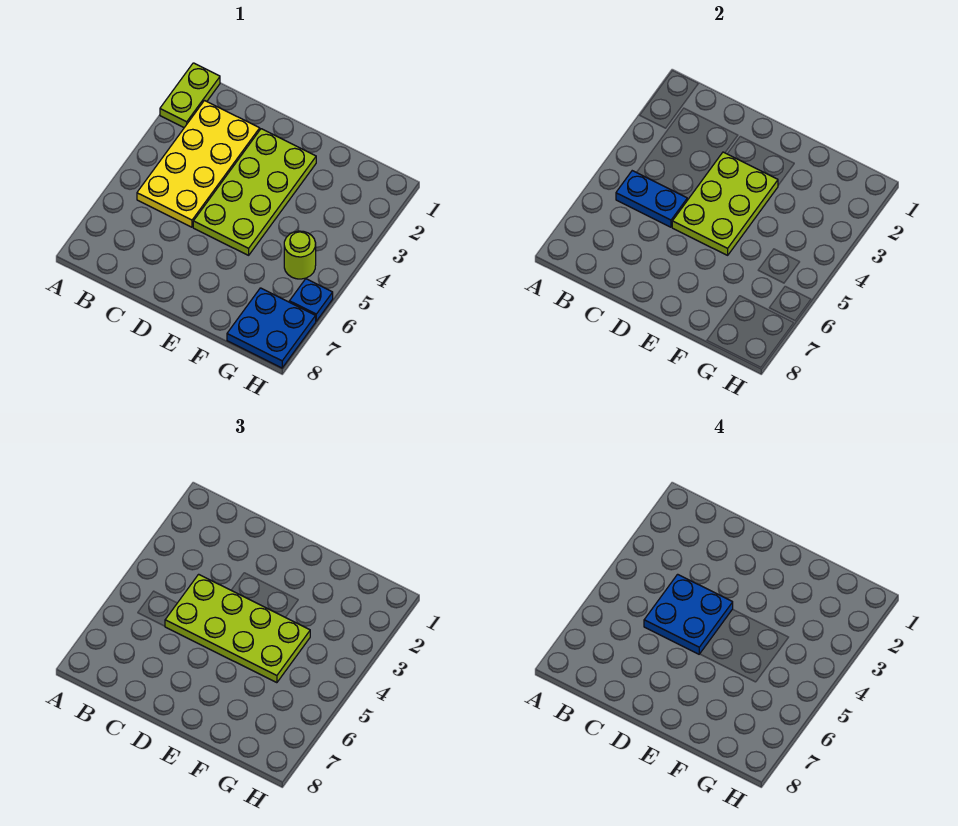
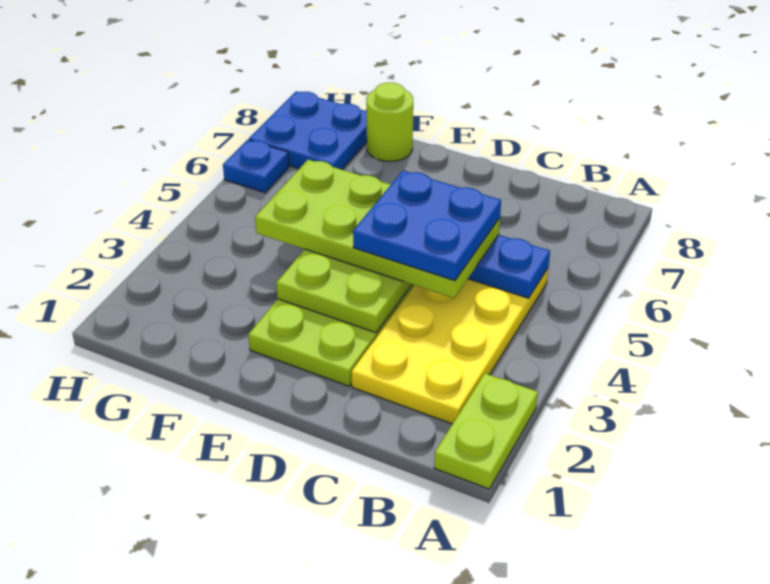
lime 1x1 round brick [284,231,316,279] -> lime 1x1 round brick moved to [366,83,413,161]

